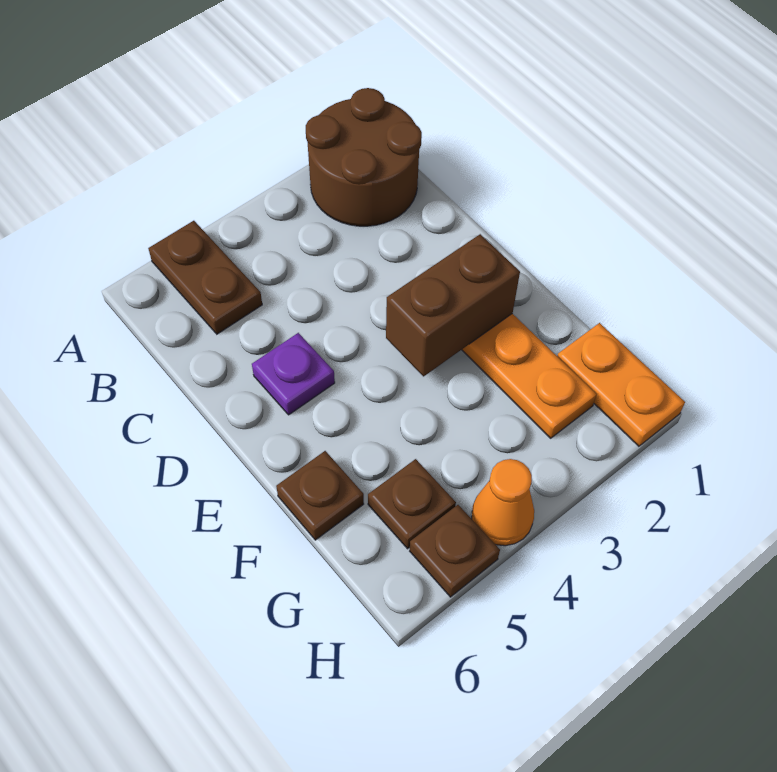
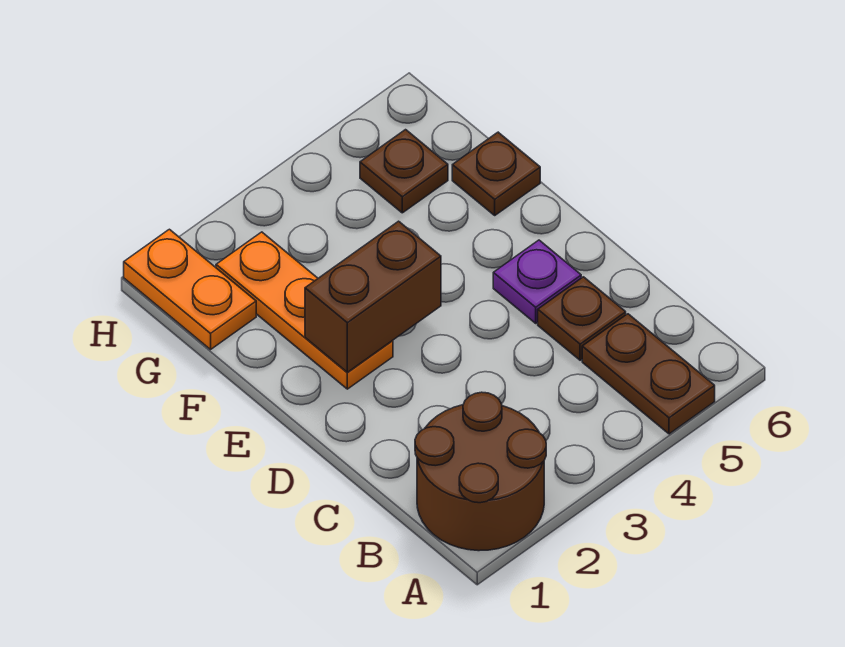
orange 1x1 cone [472,459,534,546] -> none
brown 1x1 plate [410,505,500,597] -> brown 1x1 plate moved to [538,277,626,360]

